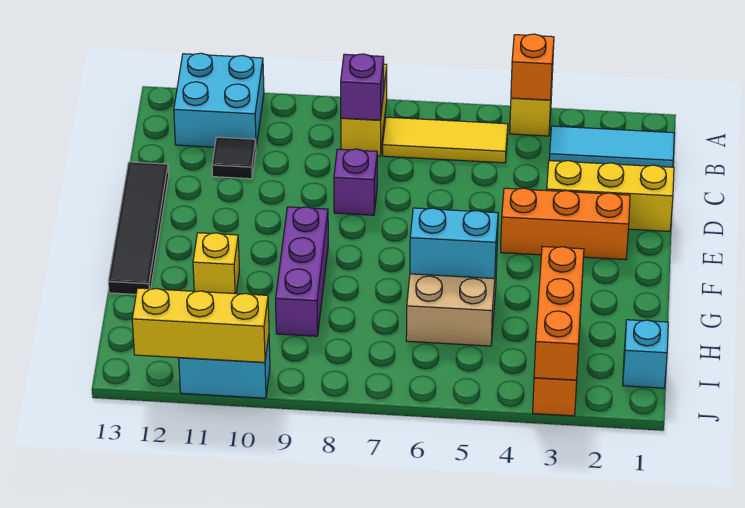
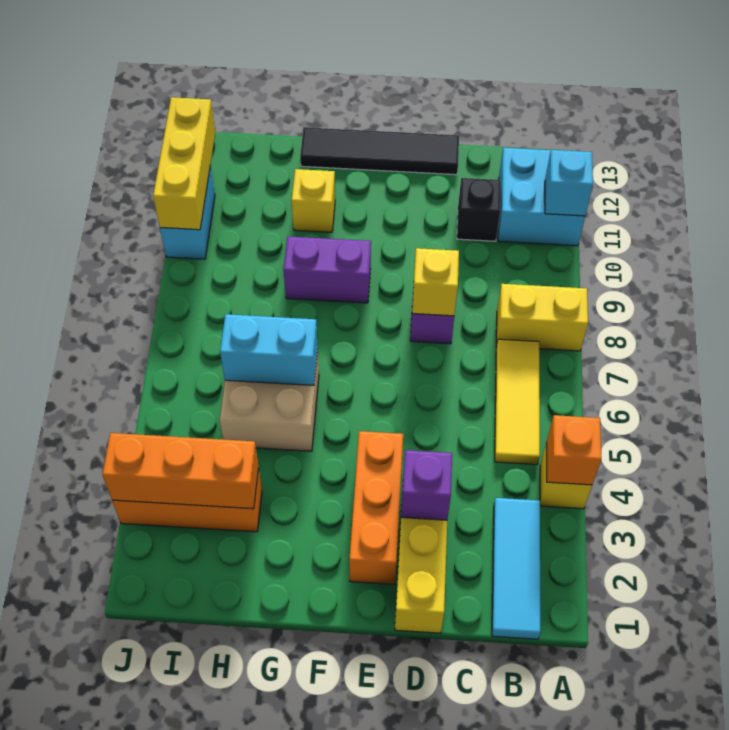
purple 1x1 brick [341,54,384,120] -> purple 1x1 brick moved to [401,450,452,520]
black 1x1 tile [212,137,256,179] -> black 1x1 brick [457,178,501,241]
none -> yellow 1x1 brick [412,248,459,316]
purple 1x3 brick [276,207,328,336] -> purple 1x2 brick [284,236,371,303]
cyan 1x2 brick [410,208,498,279] -> cyan 1x2 brick turned to [220,314,318,385]
cyan 1x1 brick [623,320,668,388] -> cyan 1x1 brick moved to [545,150,593,216]

